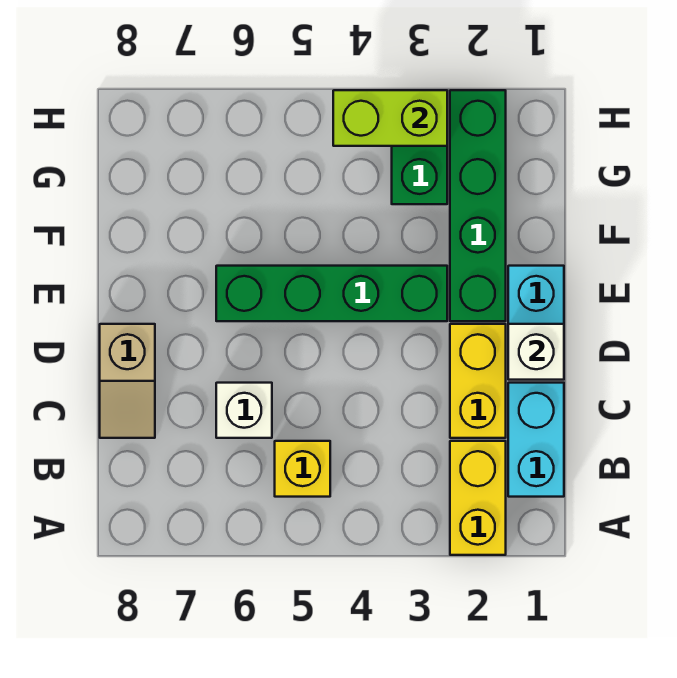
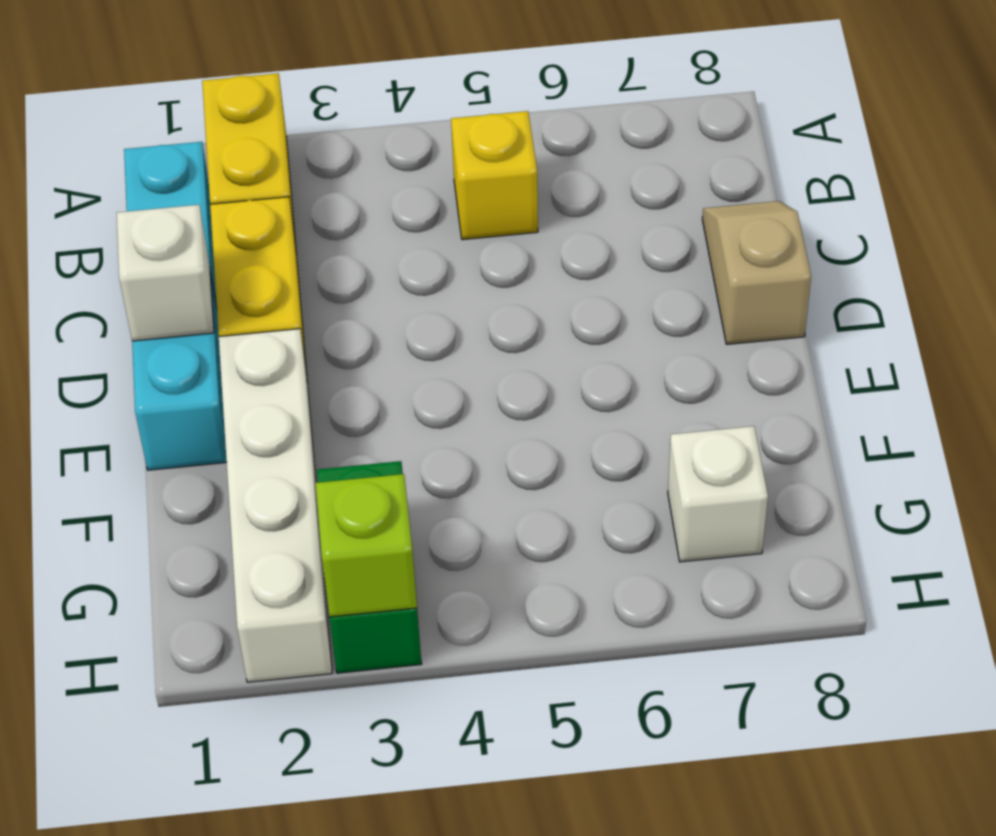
white 1x1 brick [216,383,272,438] -> white 1x1 brick moved to [668,426,768,562]
green 1x4 brick [450,90,506,321] -> white 1x4 brick [219,329,332,682]
green 1x4 brick [216,266,447,321] -> none
lime 1x2 brick [333,90,447,146] -> lime 1x1 brick [315,474,417,617]

